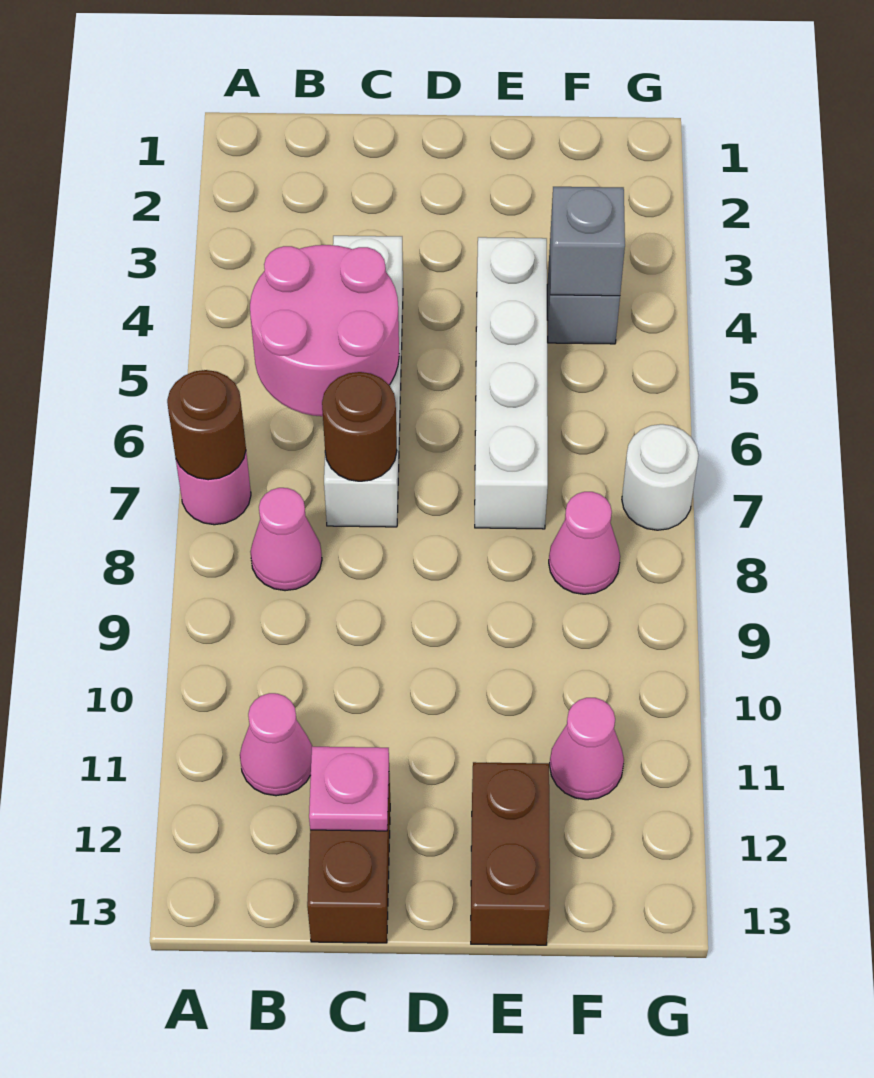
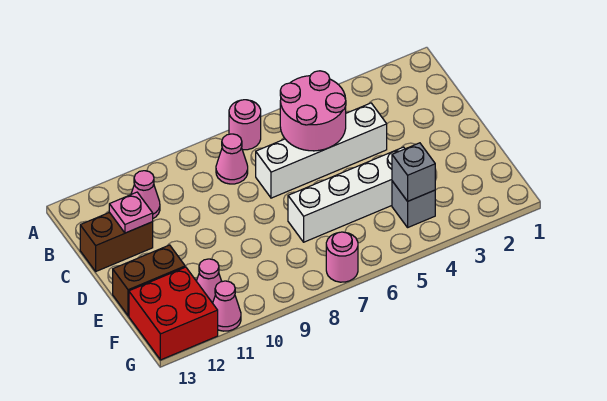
brown 1x1 round brick [167,370,246,480] -> none
brown 1x1 round brick [322,372,397,481] -> none
pink 1x1 cone [549,492,620,594] -> pink 1x1 cone moved to [213,281,241,331]
none -> red 2x2 brick [129,267,218,360]
white 1x1 round brick [622,424,699,530] -> pink 1x1 round brick [326,232,358,282]

